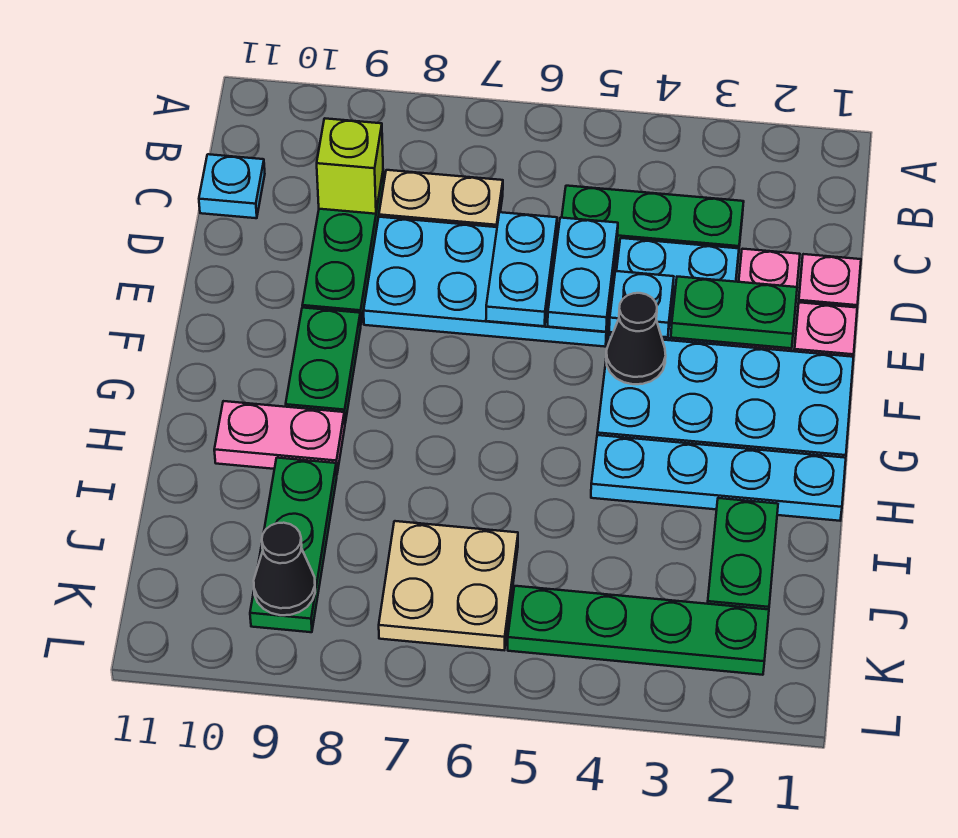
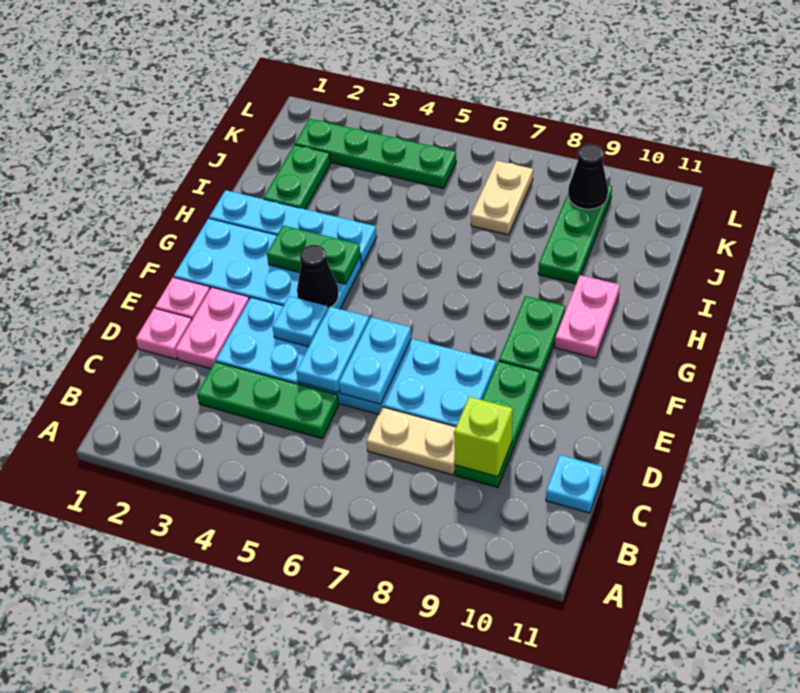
green 1x2 plate [671,277,797,348] -> green 1x2 plate moved to [267,226,360,284]
pink 1x2 plate [214,401,345,473] -> pink 1x2 plate turned to [555,275,620,358]
tan 2x2 plate [379,521,518,650] -> tan 1x2 plate [471,161,533,235]

